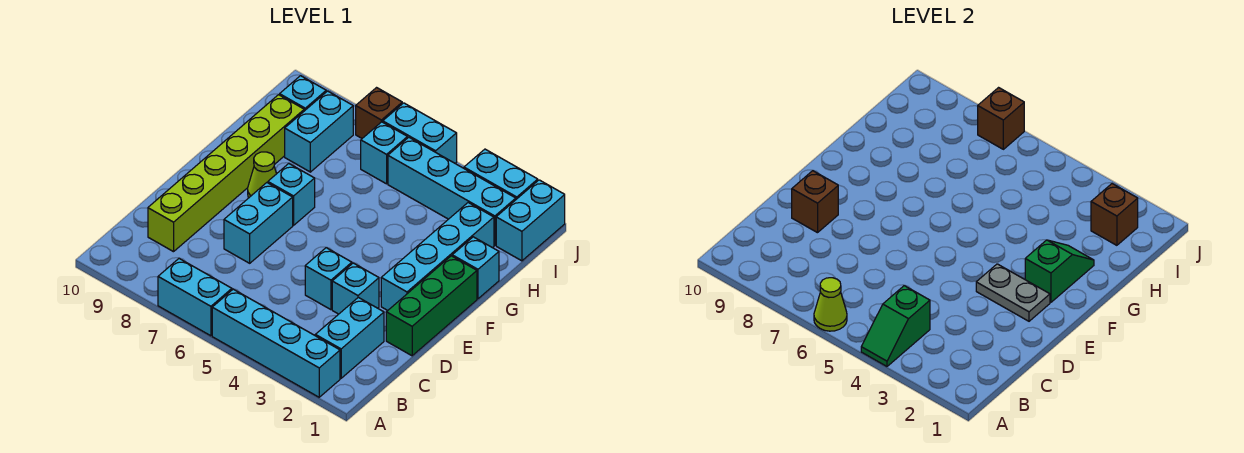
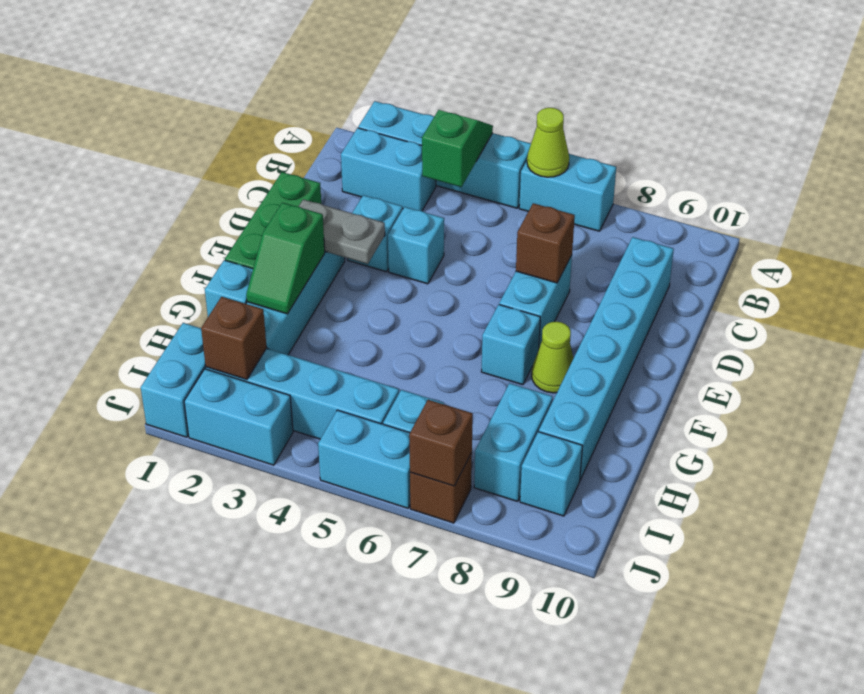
cyan 1x2 brick [315,297,384,378] -> cyan 1x2 brick turned to [341,128,436,211]
lime 1x6 brick [148,95,304,252] -> cyan 1x6 brick [539,237,674,480]
brown 1x1 brick [792,171,838,233] -> brown 1x1 brick moved to [516,203,575,283]

